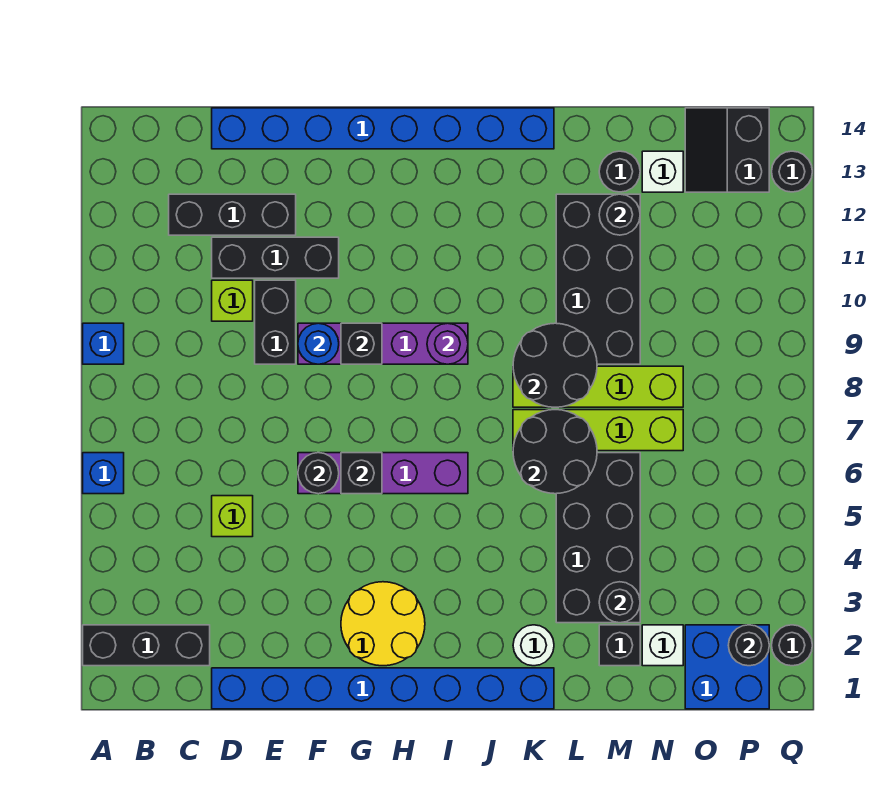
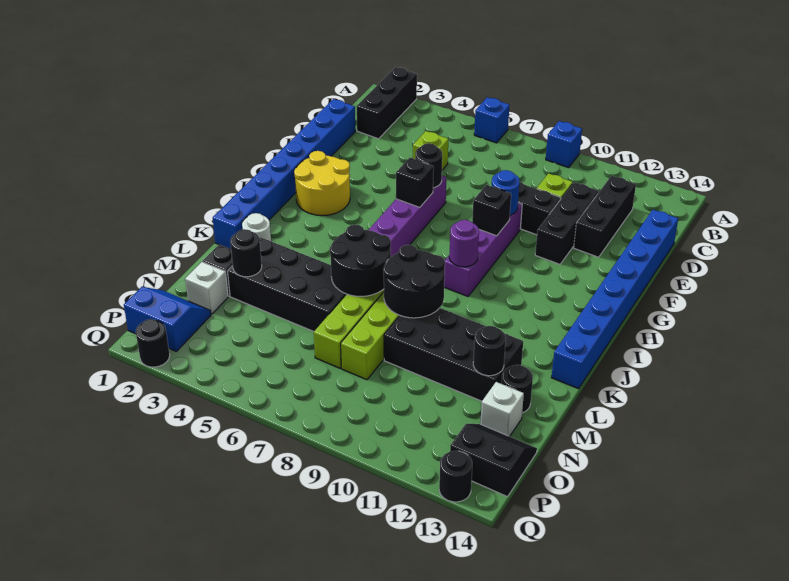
blue 2x2 brick [685,625,769,709] -> blue 2x2 slope [124,287,211,351]
black 1x1 round brick [728,625,769,666] -> none

